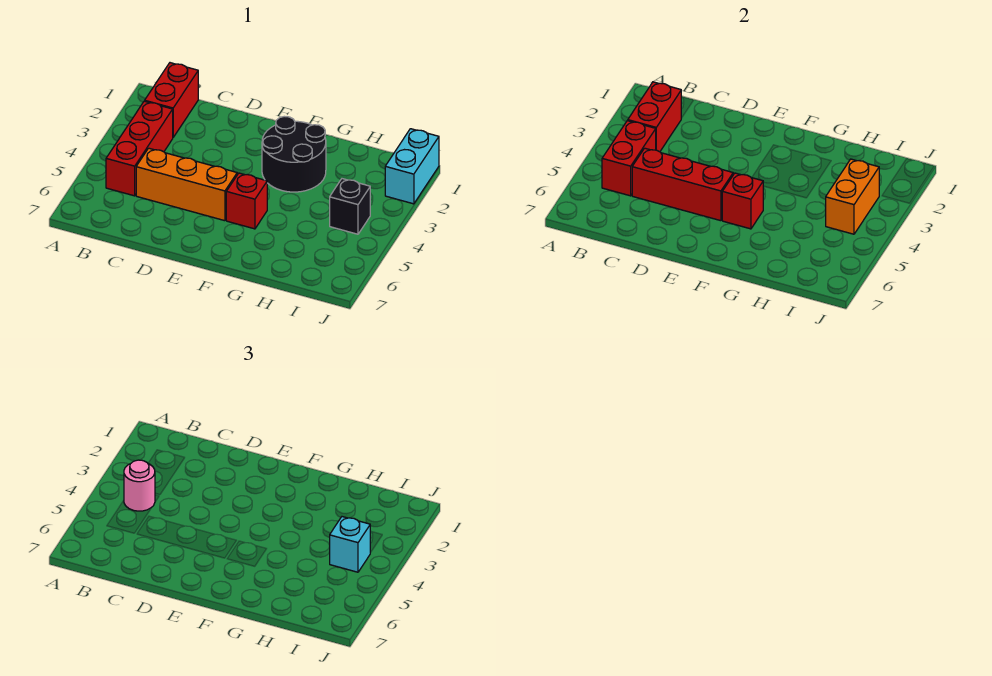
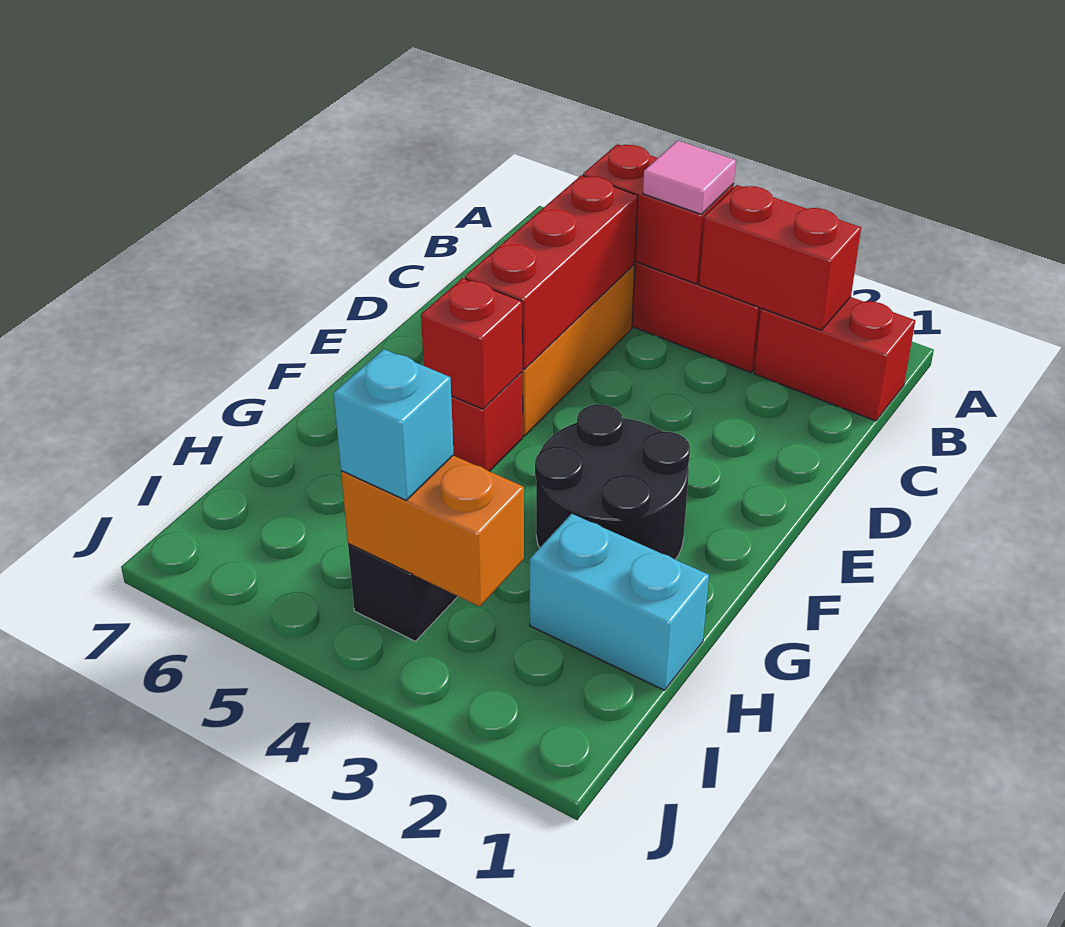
pink 1x1 round brick [124,460,155,511] -> pink 1x1 tile [643,140,736,214]
cyan 1x2 brick [385,129,439,204] -> cyan 1x2 brick moved to [530,514,709,690]

